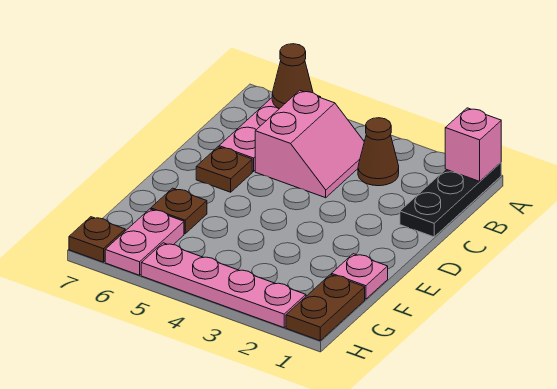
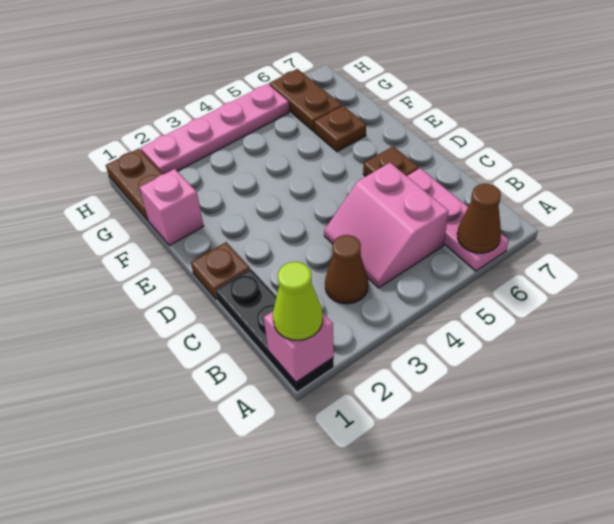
none -> lime 1x1 cone [273,262,323,340]
pink 1x1 plate [332,254,388,299] -> pink 1x1 brick [139,169,203,245]
pink 1x2 plate [105,209,184,275] -> brown 1x2 plate [269,69,342,131]
brown 1x1 plate [69,217,125,262] -> brown 1x1 plate moved to [191,242,250,299]

